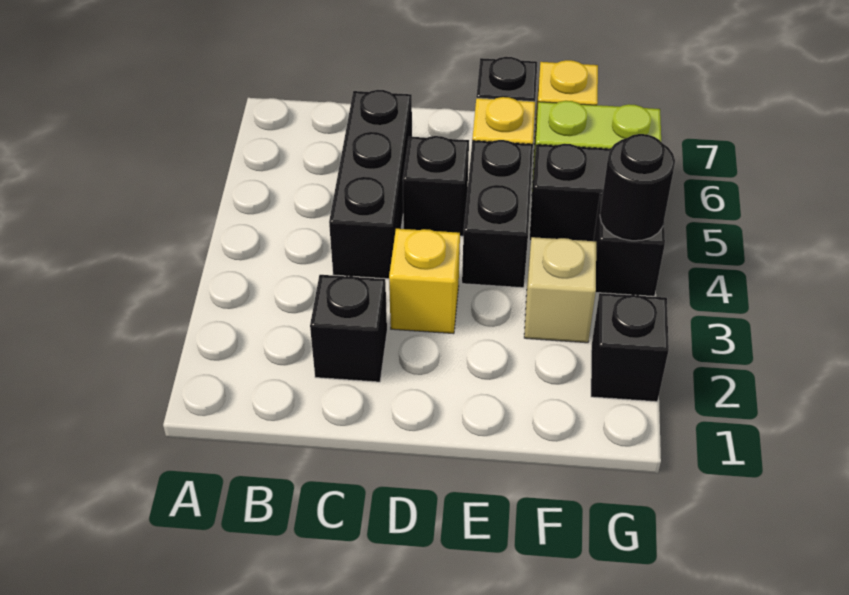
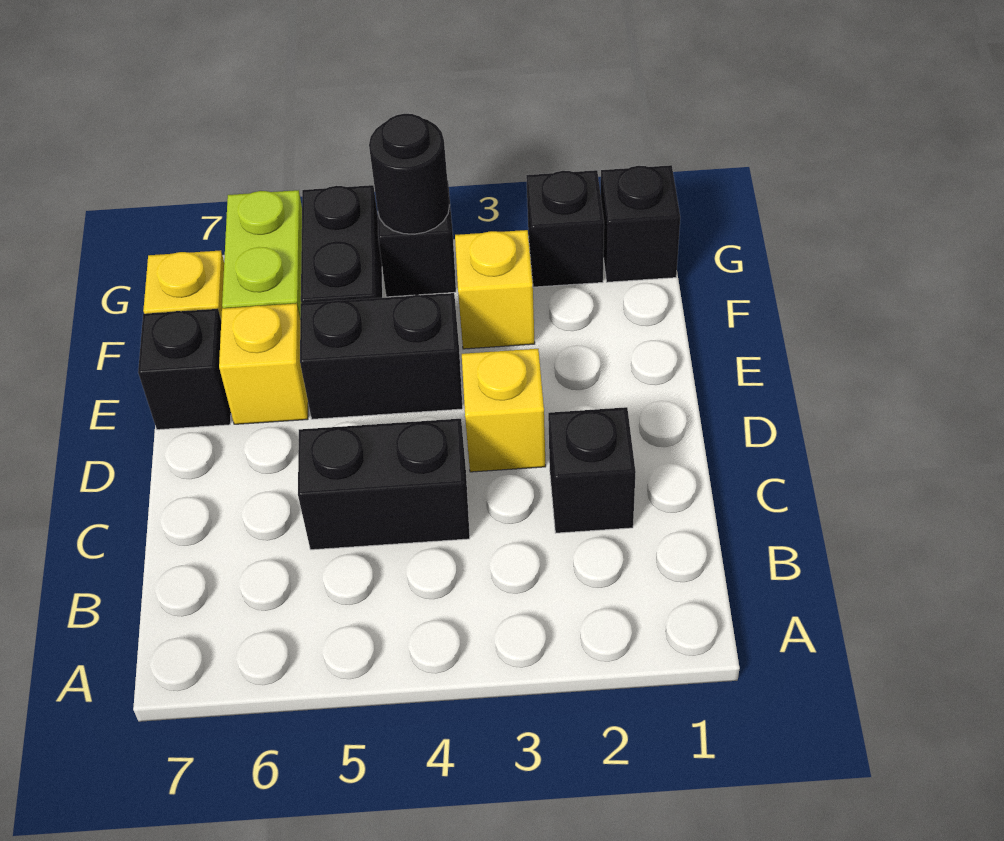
black 1x3 brick [329,90,412,279] -> black 1x2 brick [298,419,470,550]
black 1x1 brick [403,136,469,236] -> black 1x1 brick moved to [601,165,680,282]
tan 1x1 brick [524,237,596,343] -> yellow 1x1 brick [455,230,535,349]

